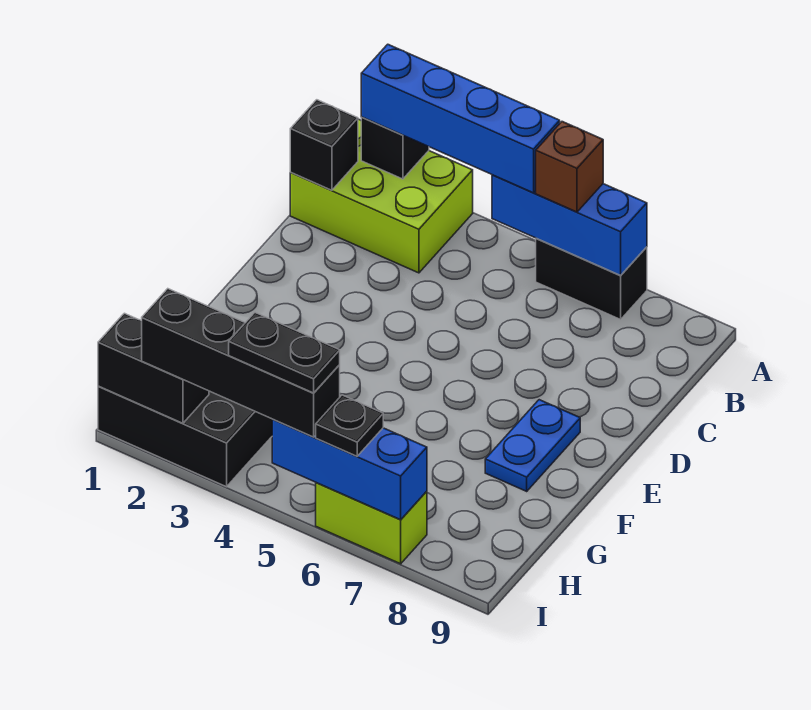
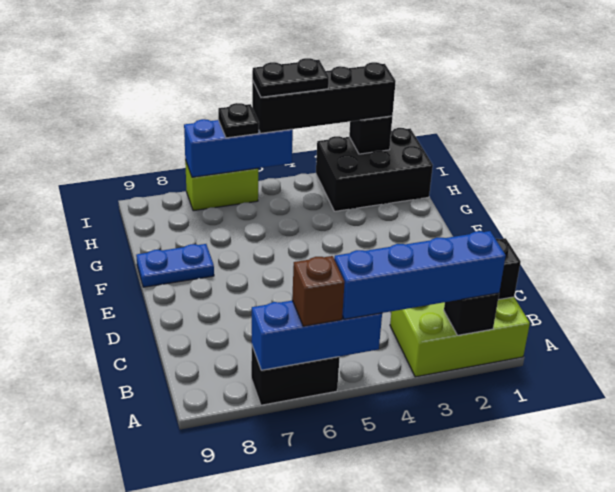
blue 1x2 plate [485,400,580,491] -> blue 1x2 plate turned to [136,244,214,287]
black 1x2 brick [98,313,209,423] -> black 1x1 brick [349,116,392,154]

